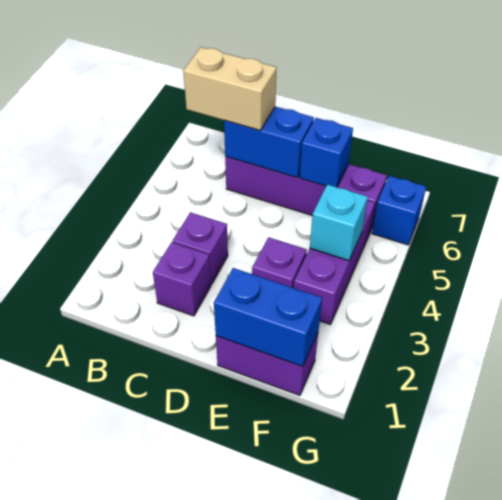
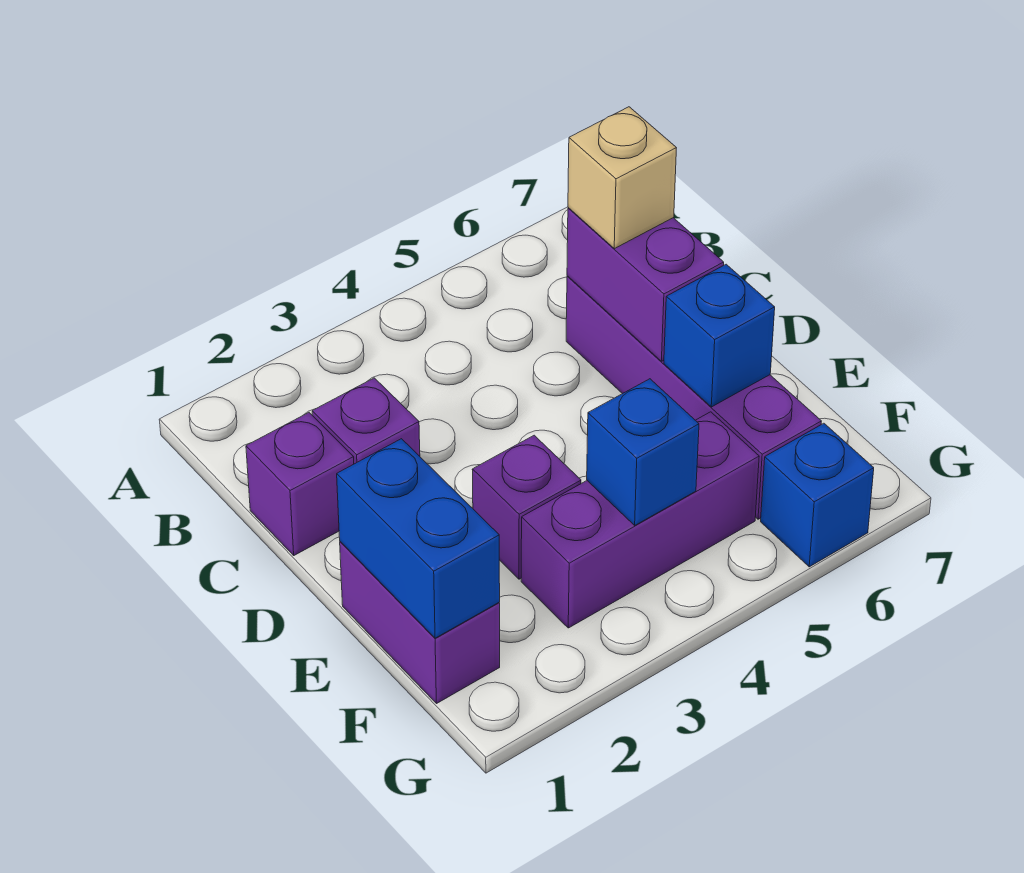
tan 1x2 brick [183,47,276,130] -> tan 1x1 brick [568,107,676,249]
purple 1x1 brick [173,212,228,284] -> purple 1x1 brick moved to [246,413,354,555]
blue 1x2 brick [224,107,314,178] -> purple 1x2 brick [567,208,724,361]
cyan 1x1 brick [310,184,368,261] -> blue 1x1 brick [587,379,699,525]

